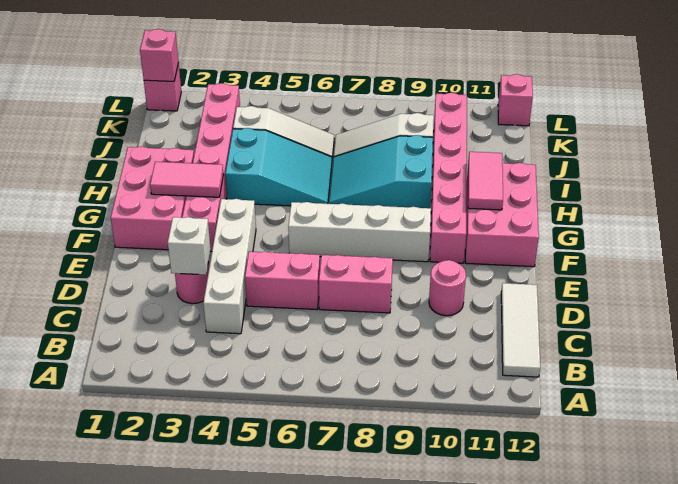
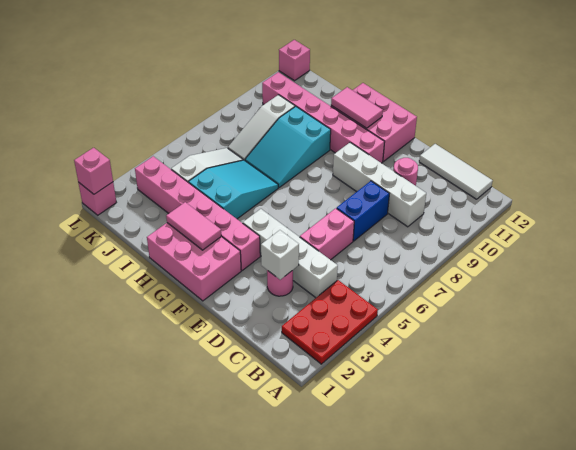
none -> red 2x3 plate [282,280,378,364]
pink 1x2 brick [319,255,393,313] -> blue 1x2 brick [337,181,389,241]
white 1x4 brick [288,202,431,262] -> white 1x4 brick turned to [333,143,426,227]
pink 1x2 tile [150,162,223,197] -> pink 1x2 tile turned to [166,202,221,250]

